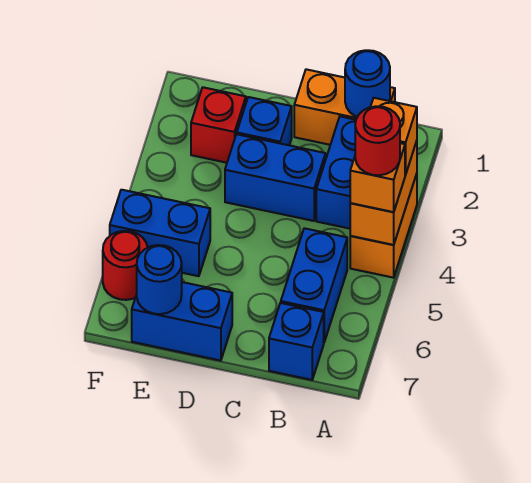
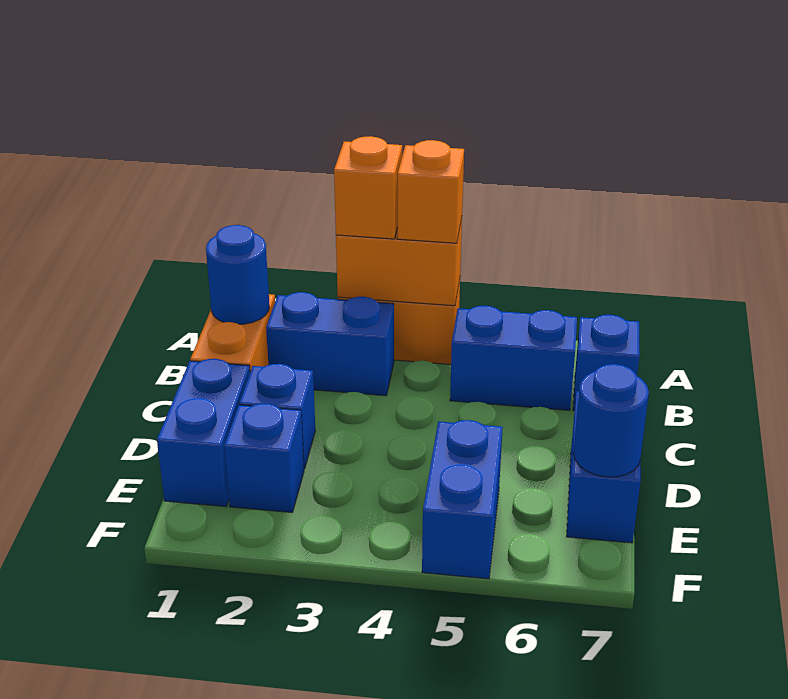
red 1x1 round brick [355,106,400,175] -> none
blue 1x2 brick [225,134,325,221] -> blue 1x2 brick moved to [157,359,250,507]
red 1x1 brick [191,87,246,163] -> blue 1x1 brick [224,404,304,512]
red 1x1 round brick [103,231,148,300] -> none

